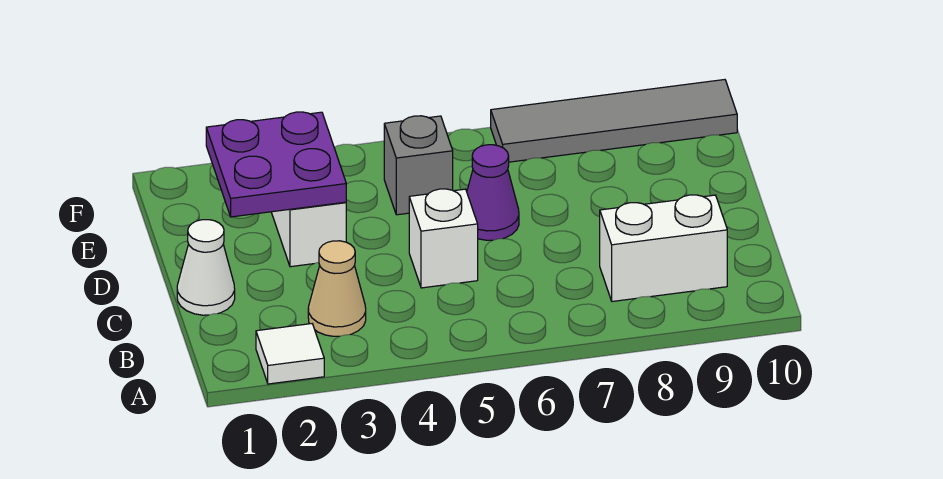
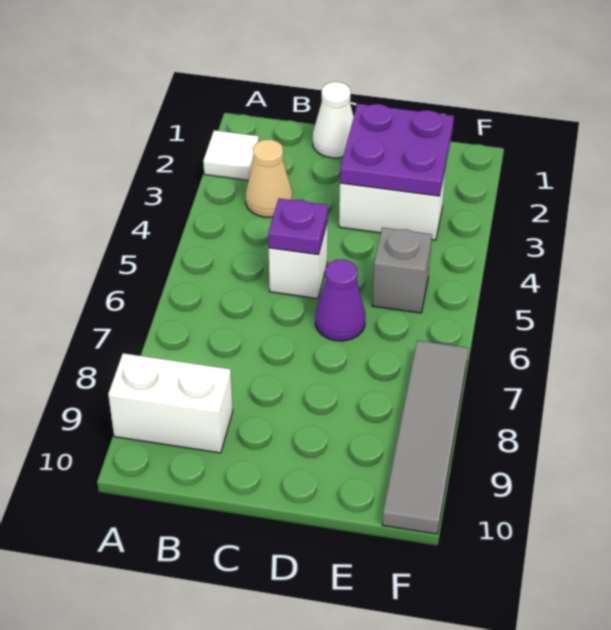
white 1x2 brick [600,195,727,301] -> white 1x2 brick turned to [108,353,233,453]
none -> purple 1x1 plate [268,199,328,255]

